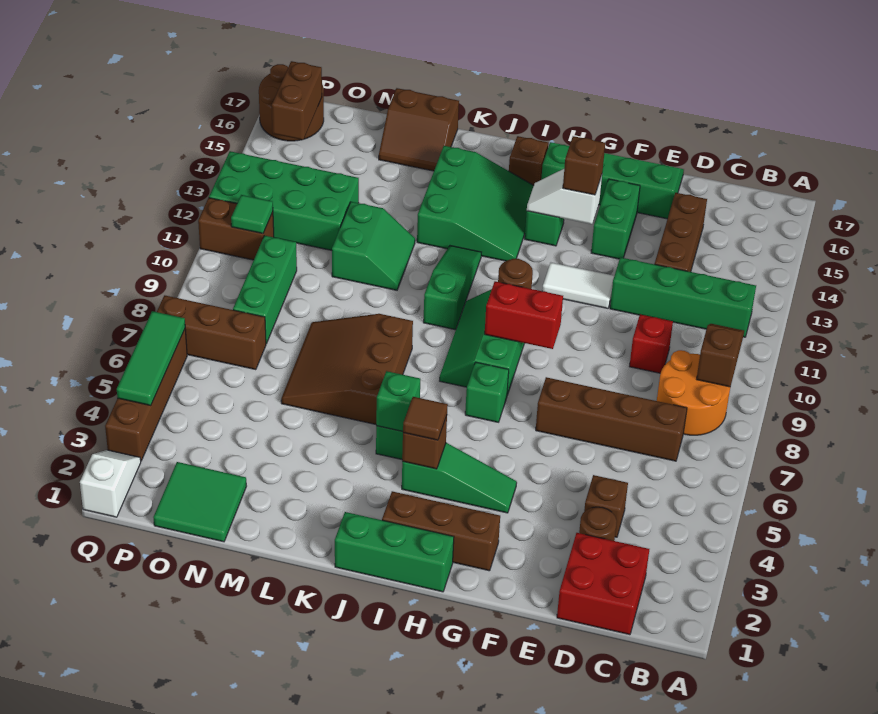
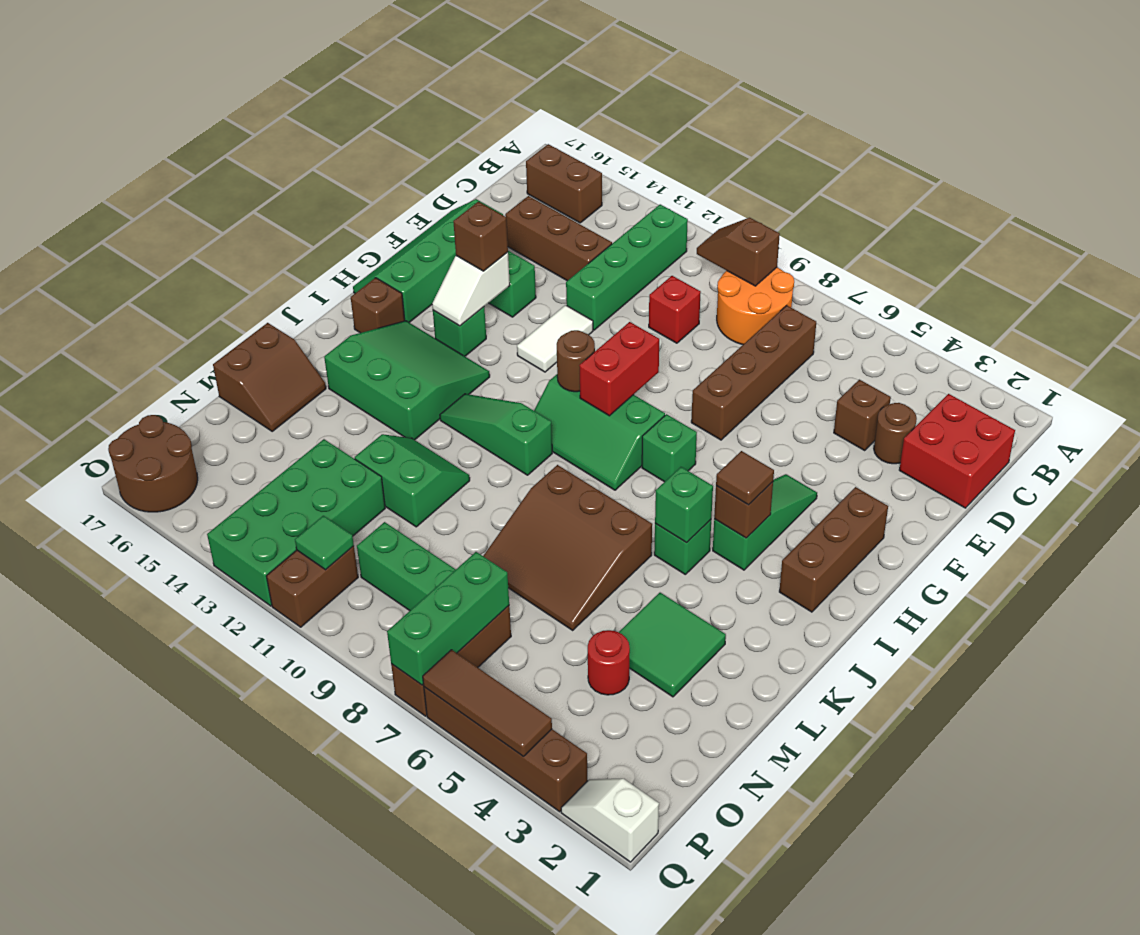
green 1x3 brick [335,512,454,592] -> green 1x3 brick moved to [387,552,509,685]
green 2x2 tile [153,462,246,542] -> green 2x2 tile moved to [619,593,726,697]
none -> red 1x1 round brick [588,630,630,695]
brown 1x2 brick [272,61,322,140] -> brown 1x2 brick moved to [526,144,602,223]
green 1x3 tile [117,311,185,406] -> brown 1x3 tile [423,650,552,756]

